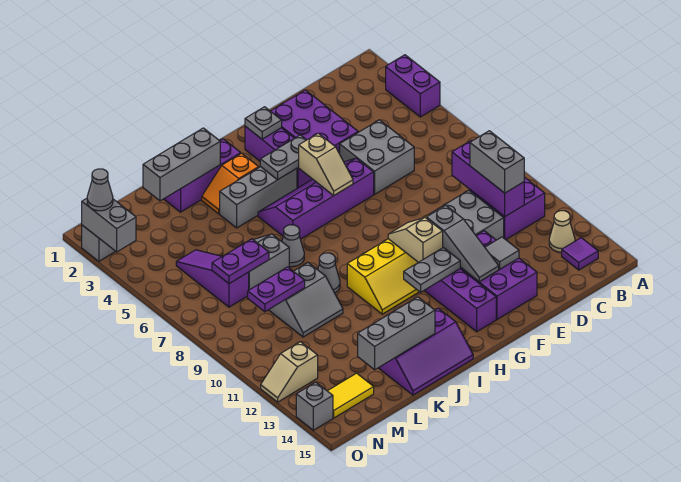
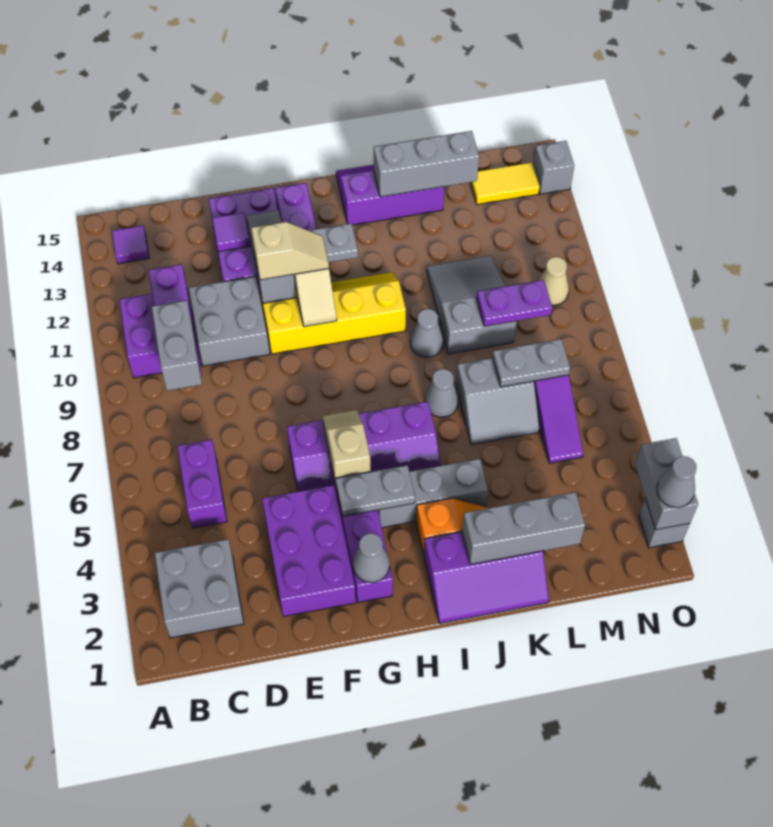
purple 1x2 brick [386,55,440,117] -> purple 1x2 brick moved to [178,440,227,528]
tan 1x1 cone [549,211,575,252] -> tan 1x1 cone moved to [539,257,569,305]
grey 1x2 brick [470,131,524,193] -> grey 1x2 brick moved to [152,300,202,391]
grey 2x2 brick [340,120,414,194] -> grey 2x2 brick moved to [155,539,244,638]
grey 1x1 tile [485,237,519,269] -> purple 1x1 tile [212,213,250,252]
grey 1x1 plate [245,107,282,139] -> grey 1x1 cone [353,533,390,582]
grey 2x2 slope [269,263,343,337] -> grey 2x3 slope [427,256,517,354]
purple 1x2 plate [212,239,269,284] -> grey 1x2 plate [492,339,570,387]
tan 1x2 slope [261,342,318,402] -> tan 1x2 slope moved to [251,222,329,280]

